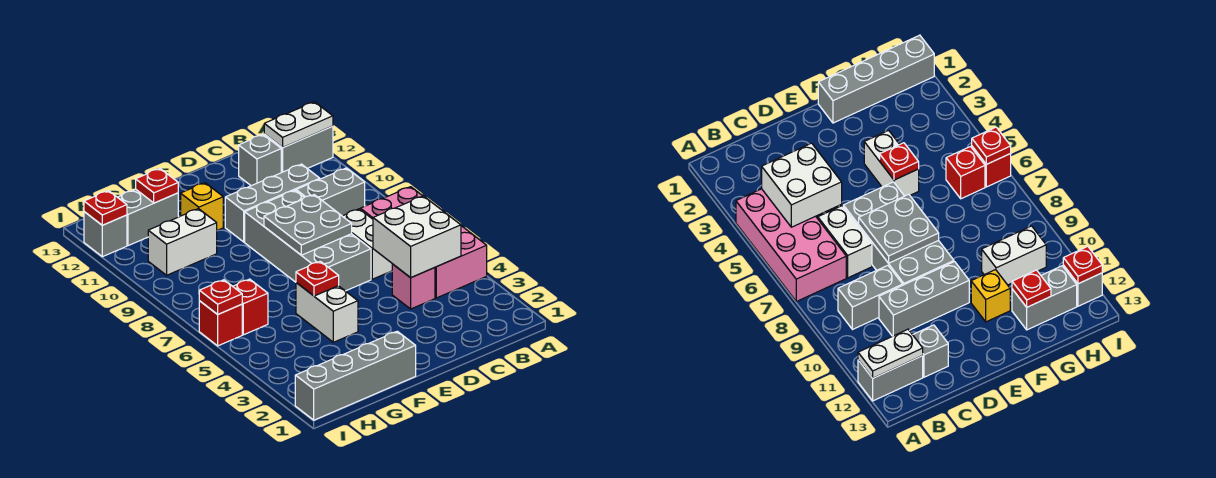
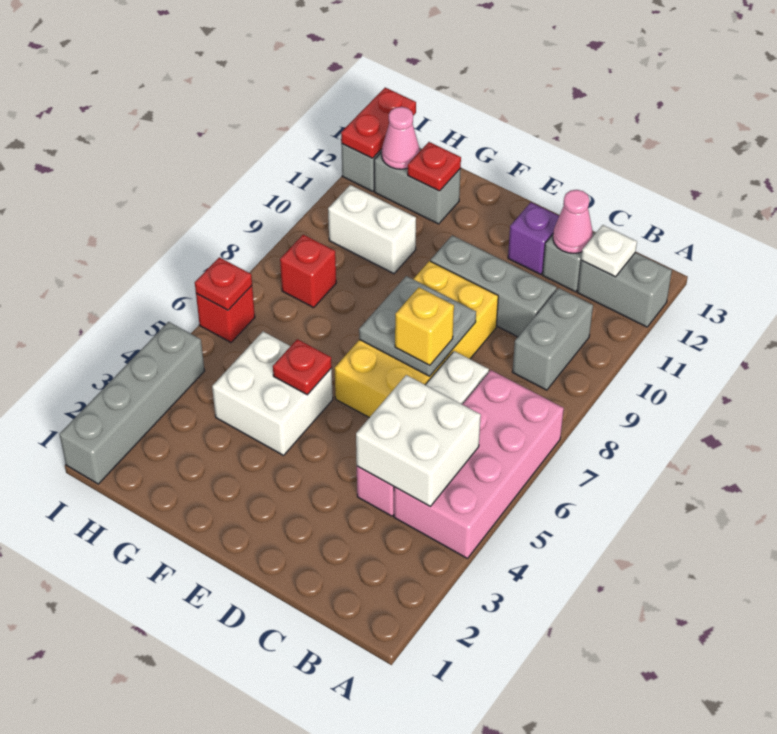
white 1x2 plate [264,102,333,148] -> white 1x1 plate [581,225,637,277]
grey 1x2 brick [296,168,365,216] -> grey 1x2 brick turned to [512,288,593,390]
none -> pink 1x1 cone [553,190,593,253]
grey 2x4 brick [245,190,371,291] -> yellow 2x4 brick [335,261,498,418]
none -> purple 1x1 brick [508,202,559,274]
grey 1x4 brick [295,331,416,420] -> grey 1x4 brick turned to [59,322,205,484]
white 1x2 brick [296,283,358,342] -> white 2x2 brick [212,332,333,455]
yellow 1x1 brick [181,183,223,231] -> yellow 1x1 brick moved to [395,287,454,365]
red 1x1 brick [233,279,268,335] -> red 1x1 brick moved to [280,235,336,308]
none -> pink 1x1 cone [382,107,420,169]
red 1x1 plate [84,191,127,225] -> red 1x2 plate [341,88,416,158]

